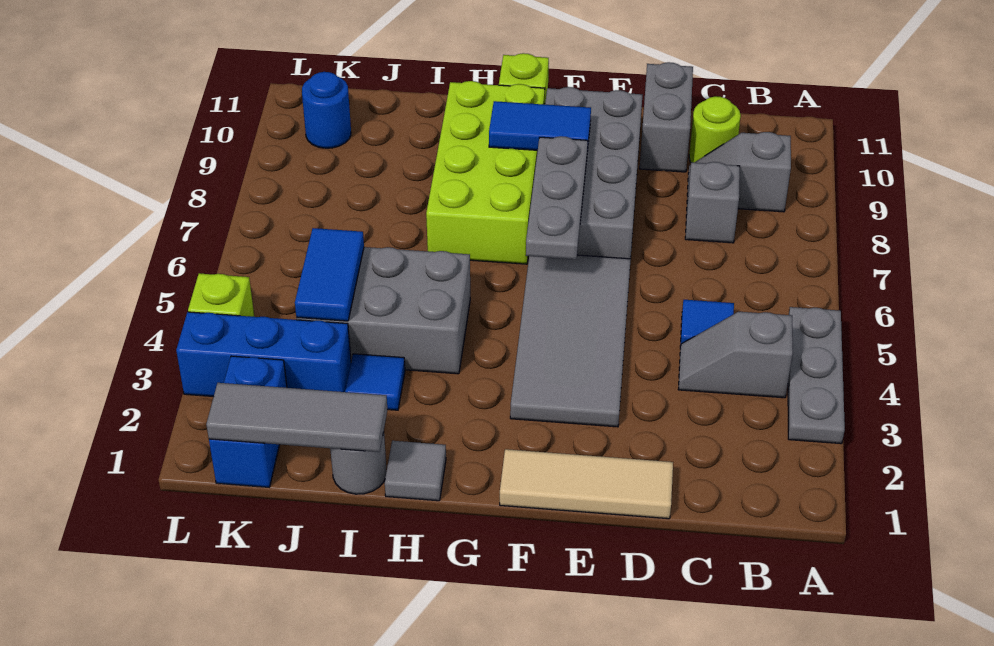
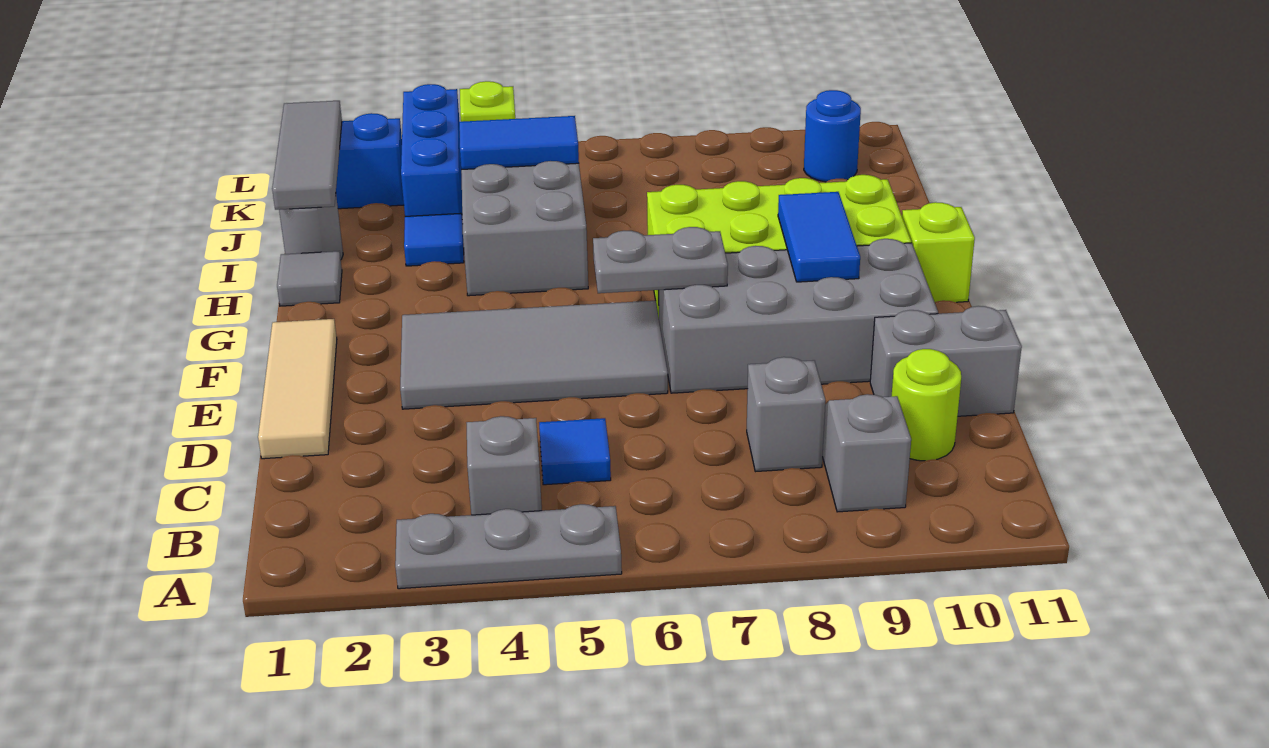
grey 1x3 plate [526,136,588,259] -> grey 1x2 plate [593,227,728,293]

